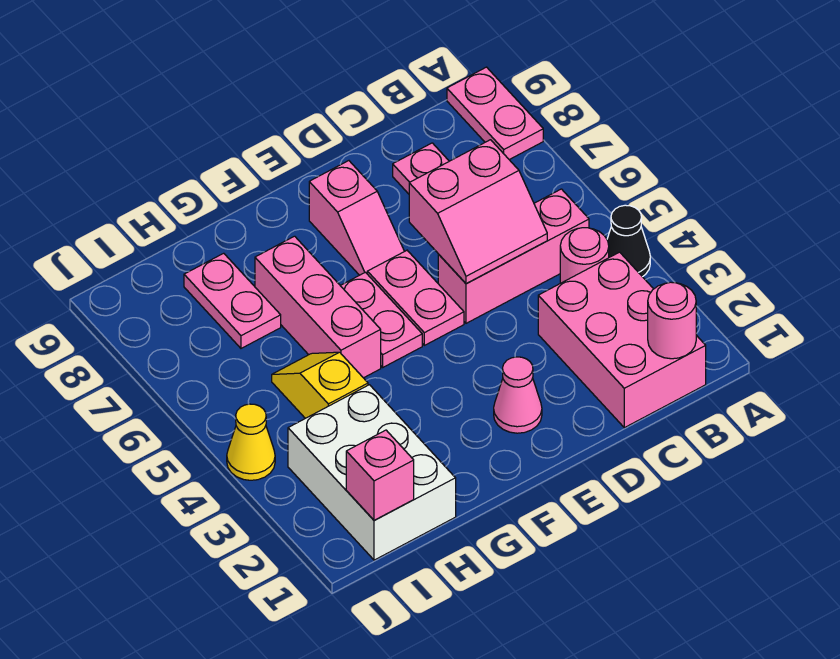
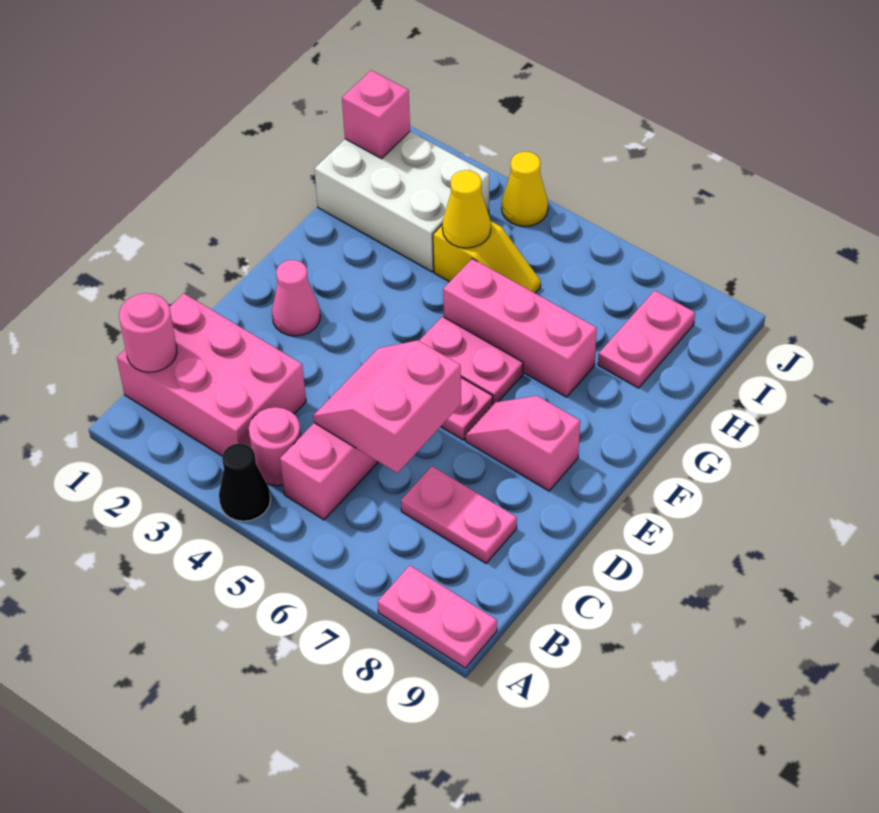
none -> yellow 1x1 cone [442,170,491,248]
pink 1x2 plate [184,253,281,348] -> pink 1x2 plate turned to [598,291,695,388]

